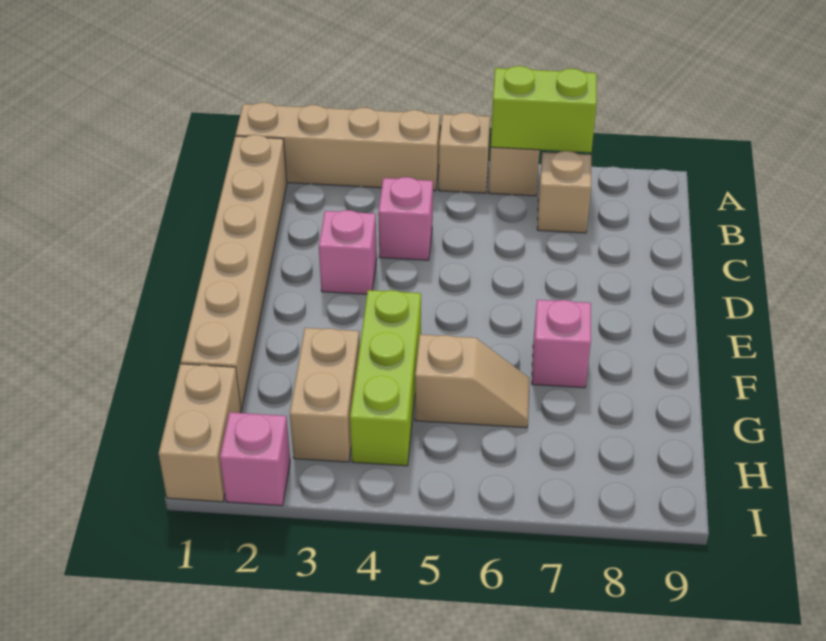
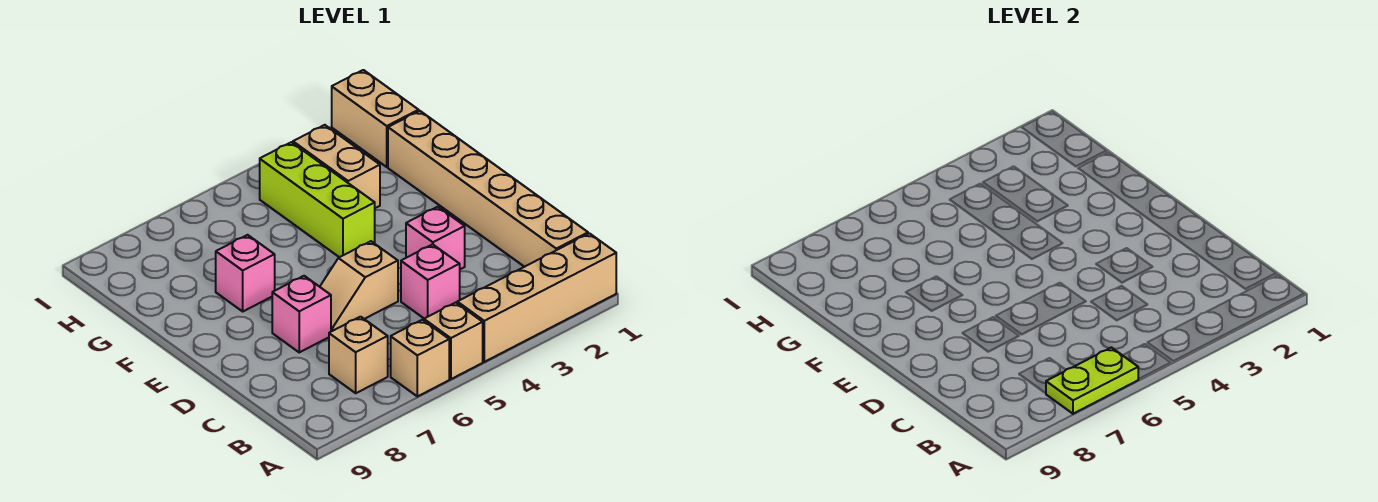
lime 1x2 brick [491,66,597,152] -> lime 1x2 plate [1046,347,1138,414]
tan 1x2 slope [415,334,530,428] -> tan 1x2 slope moved to [320,241,398,332]
pink 1x1 brick [220,412,290,506] -> pink 1x1 brick moved to [272,276,331,352]

